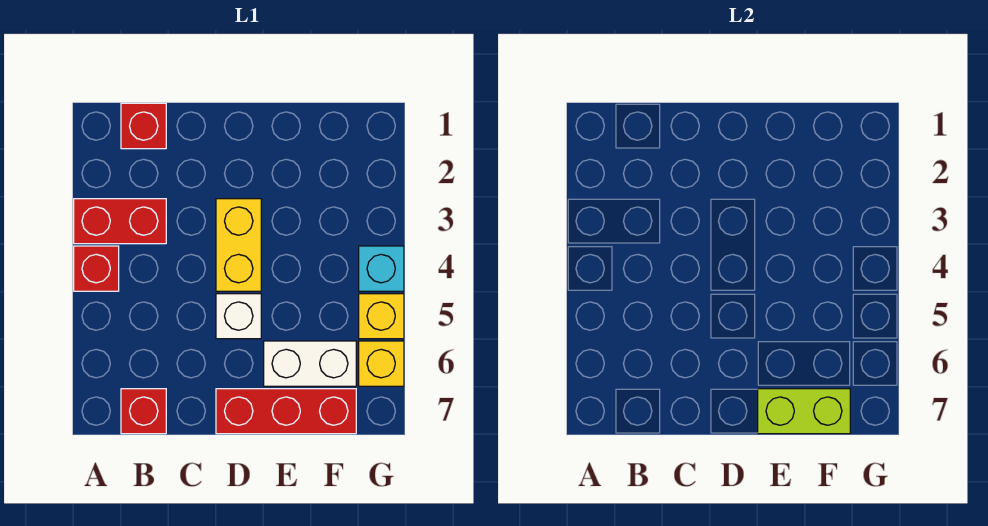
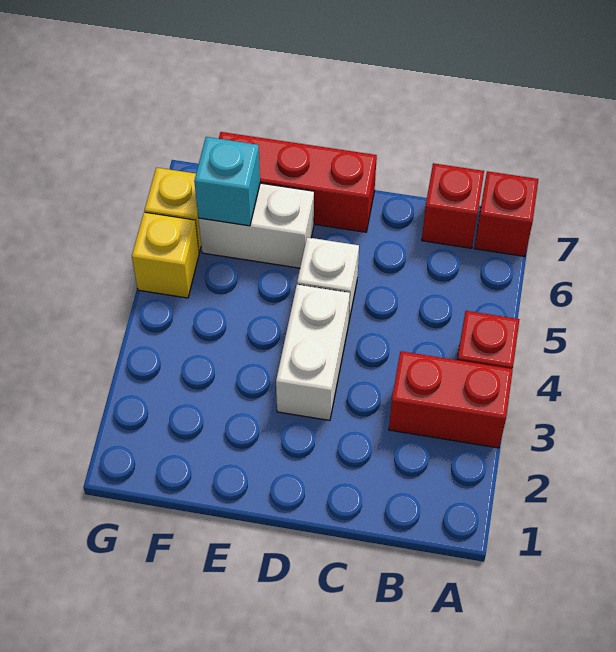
red 1x1 brick [121,103,166,149] -> red 1x1 brick moved to [474,171,538,256]
yellow 1x2 brick [216,199,261,291] -> white 1x2 brick [276,285,350,420]
lime 1x2 brick [758,389,850,434] -> none
cyan 1x1 brick [359,246,404,291] -> cyan 1x1 brick moved to [194,137,260,226]

